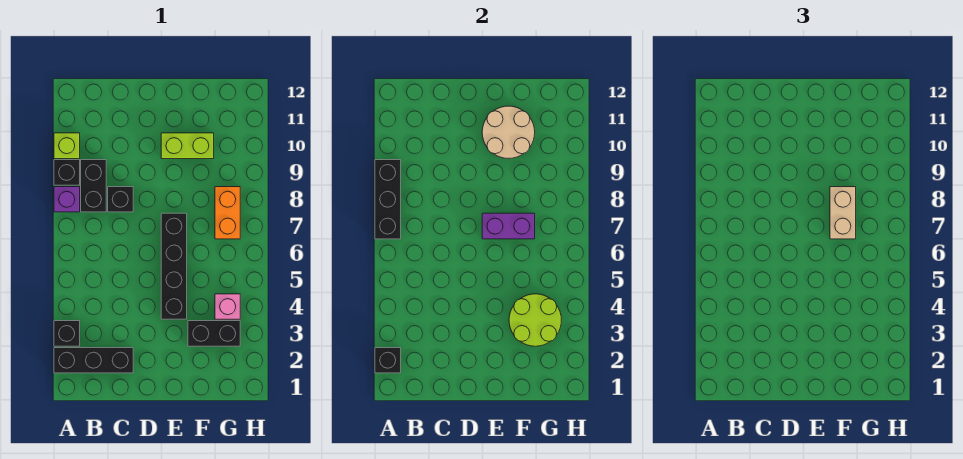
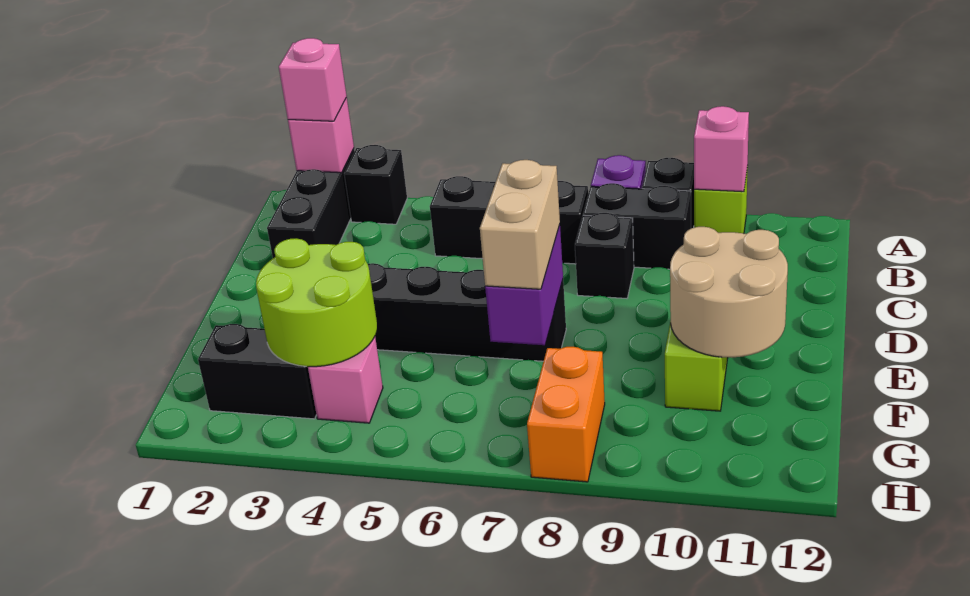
black 1x1 brick [375,348,401,373] -> pink 1x1 brick [288,98,354,173]
none -> pink 1x1 brick [279,38,347,121]
black 1x3 brick [375,160,401,239] -> black 1x3 brick moved to [430,176,588,264]
none -> pink 1x1 brick [694,106,749,192]
black 1x2 brick [188,321,240,346] -> black 1x2 brick turned to [198,324,316,419]
tan 1x2 brick [830,187,856,239] -> tan 1x2 brick turned to [480,160,560,289]
orange 1x2 brick [215,187,240,239] -> orange 1x2 brick turned to [527,347,605,482]

